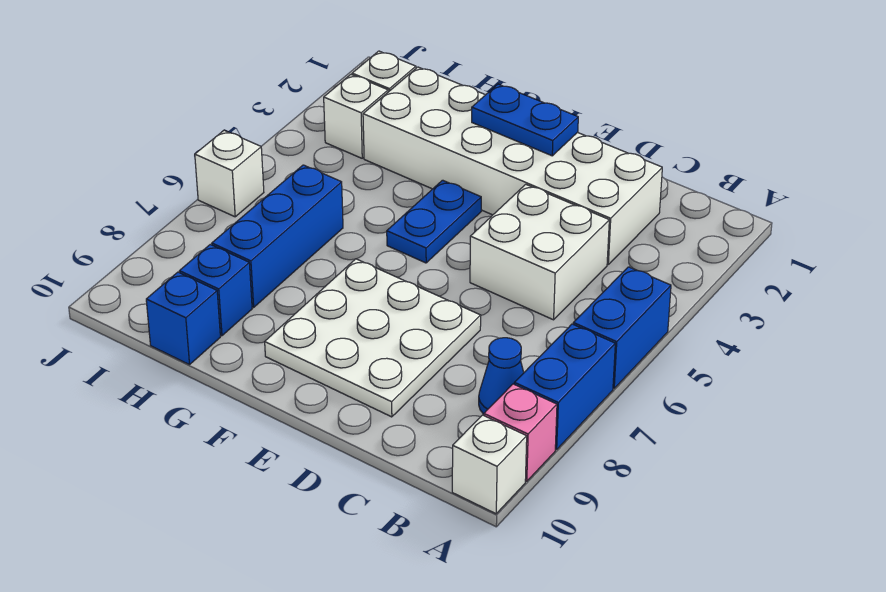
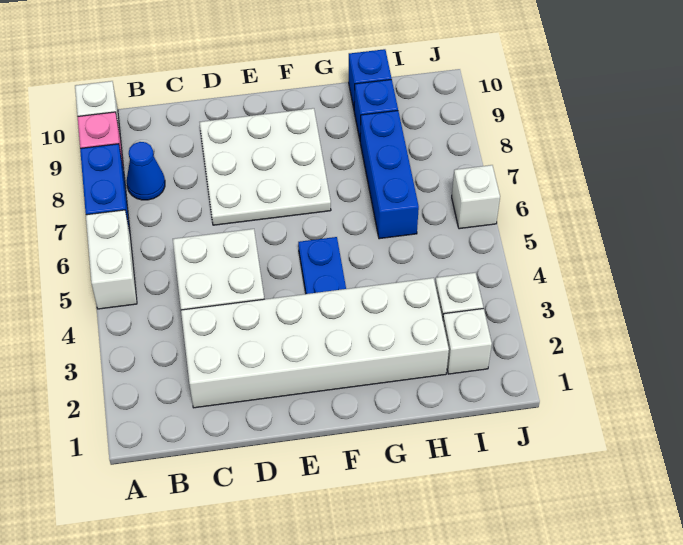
blue 1x2 brick [573,267,671,388] -> white 1x2 brick [86,210,137,309]
blue 1x2 plate [472,84,578,156] -> none

